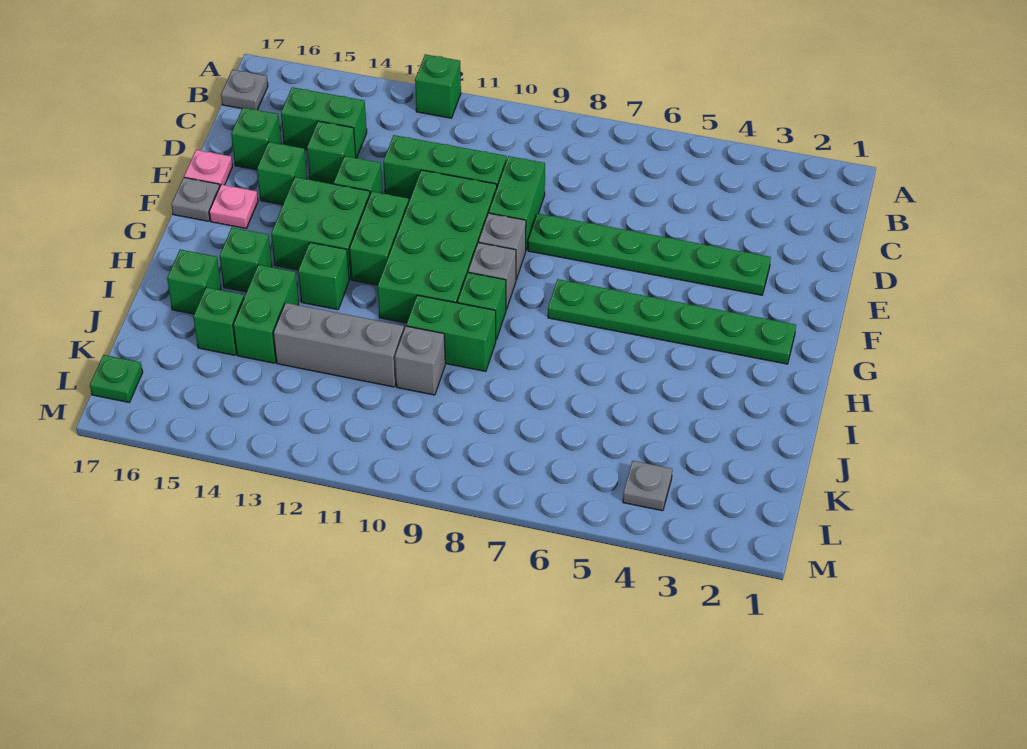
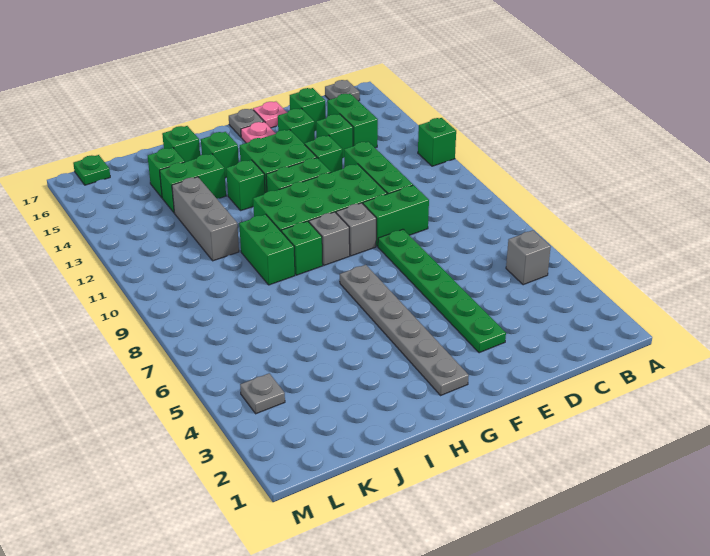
green 1x6 plate [548,279,796,364] -> grey 1x6 plate [340,265,469,395]
grey 1x1 brick [395,326,445,395] -> grey 1x1 brick moved to [506,230,551,285]

